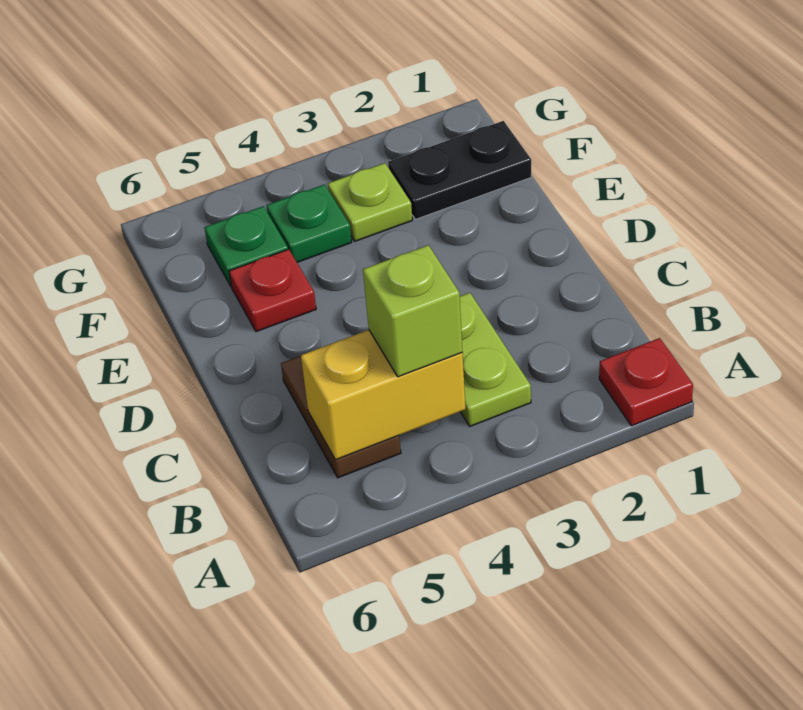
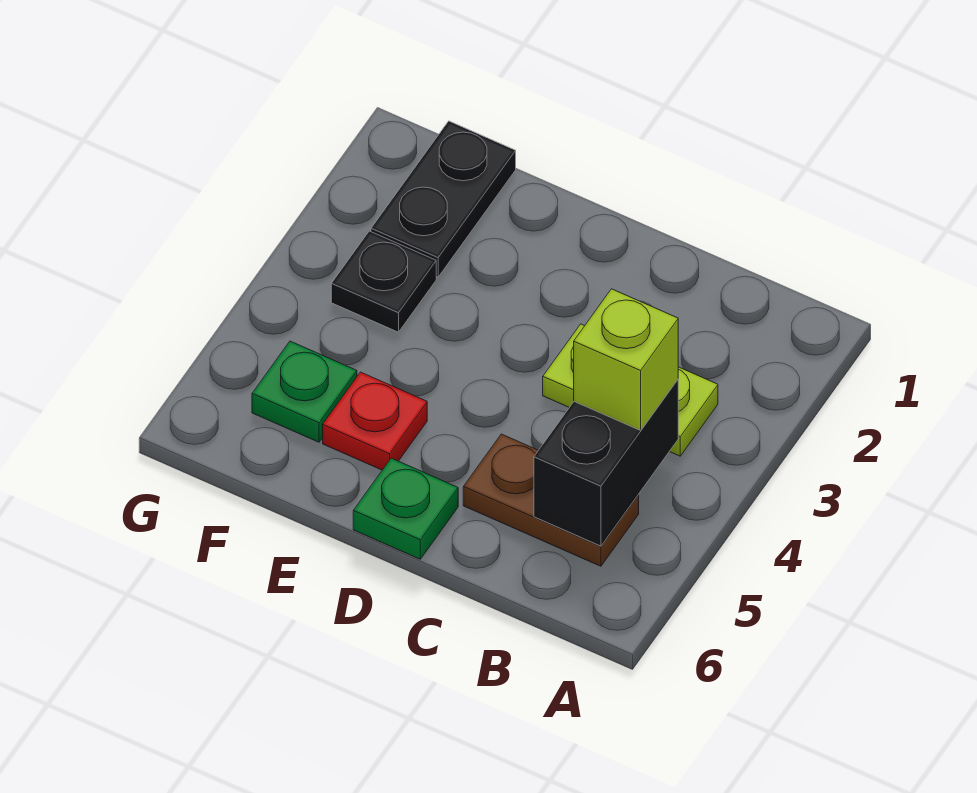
red 1x1 plate [599,338,693,426] -> none
yellow 1x2 brick [301,330,465,460] -> black 1x2 brick [534,380,678,546]
lime 1x1 plate [328,163,412,241] -> black 1x1 plate [331,231,436,332]
green 1x1 plate [267,184,352,262] -> green 1x1 plate moved to [353,458,458,559]

